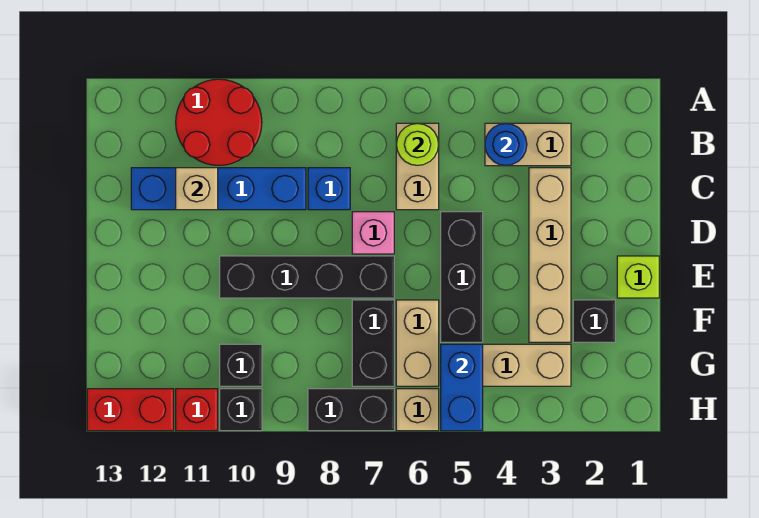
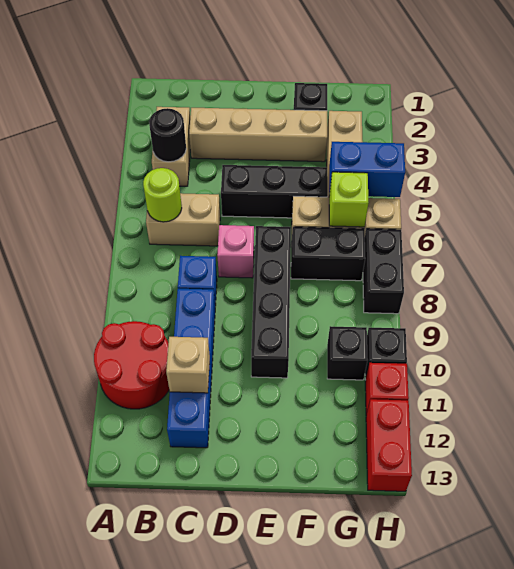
blue 1x1 round brick [485,123,527,166] -> black 1x1 round brick [149,108,186,162]
lime 1x1 brick [617,256,659,298] -> lime 1x1 brick moved to [329,172,369,227]

